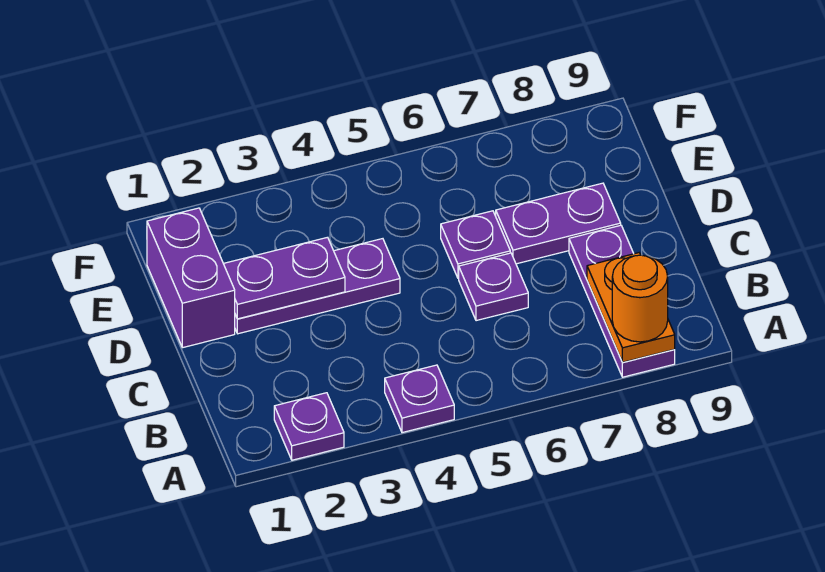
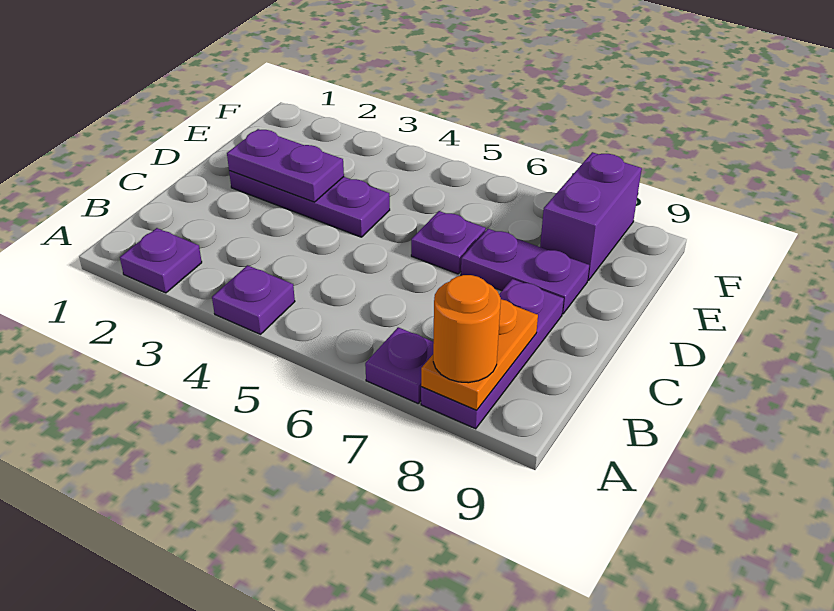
purple 1x1 plate [459,253,528,321] -> purple 1x1 plate moved to [365,327,434,403]
purple 1x2 brick [147,208,235,348] -> purple 1x2 brick moved to [540,152,642,280]

